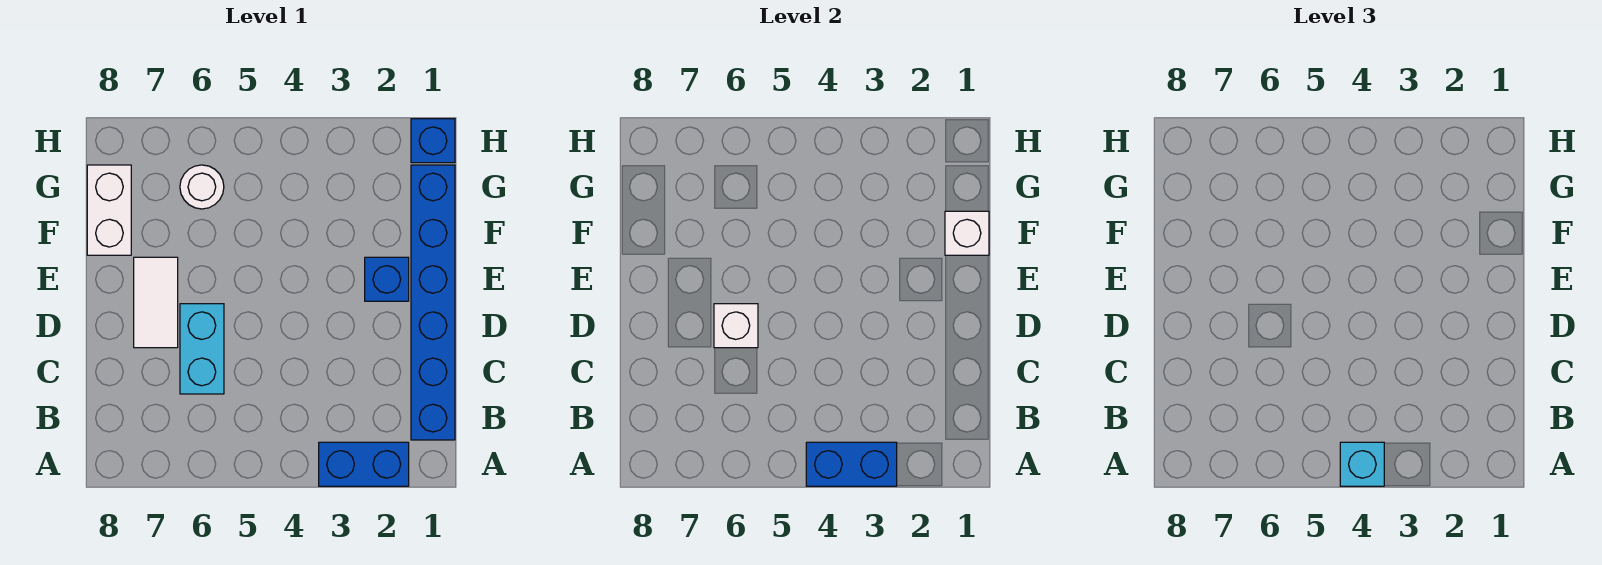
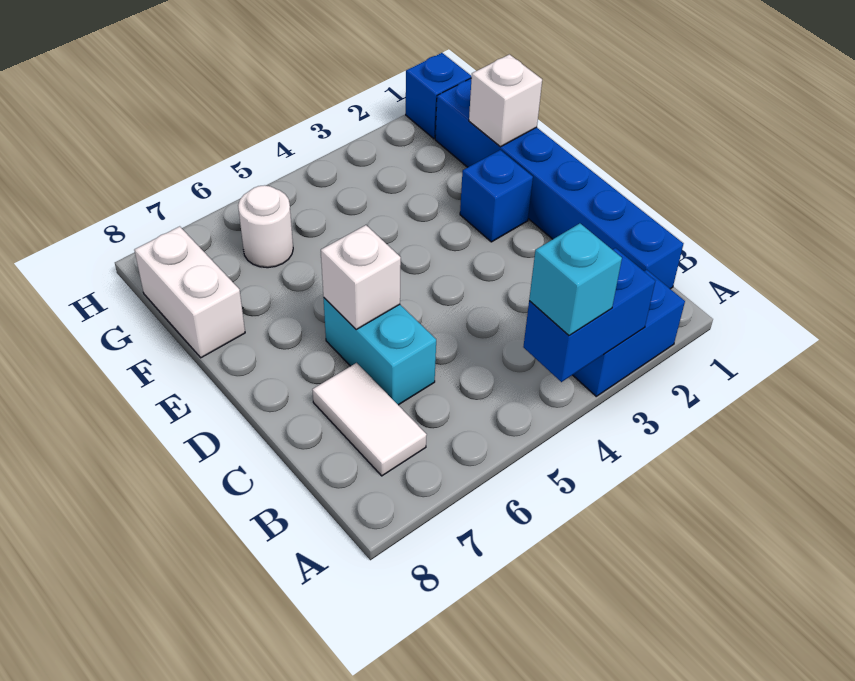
white 1x2 tile [134,257,178,348] -> white 1x2 tile moved to [312,363,427,476]

